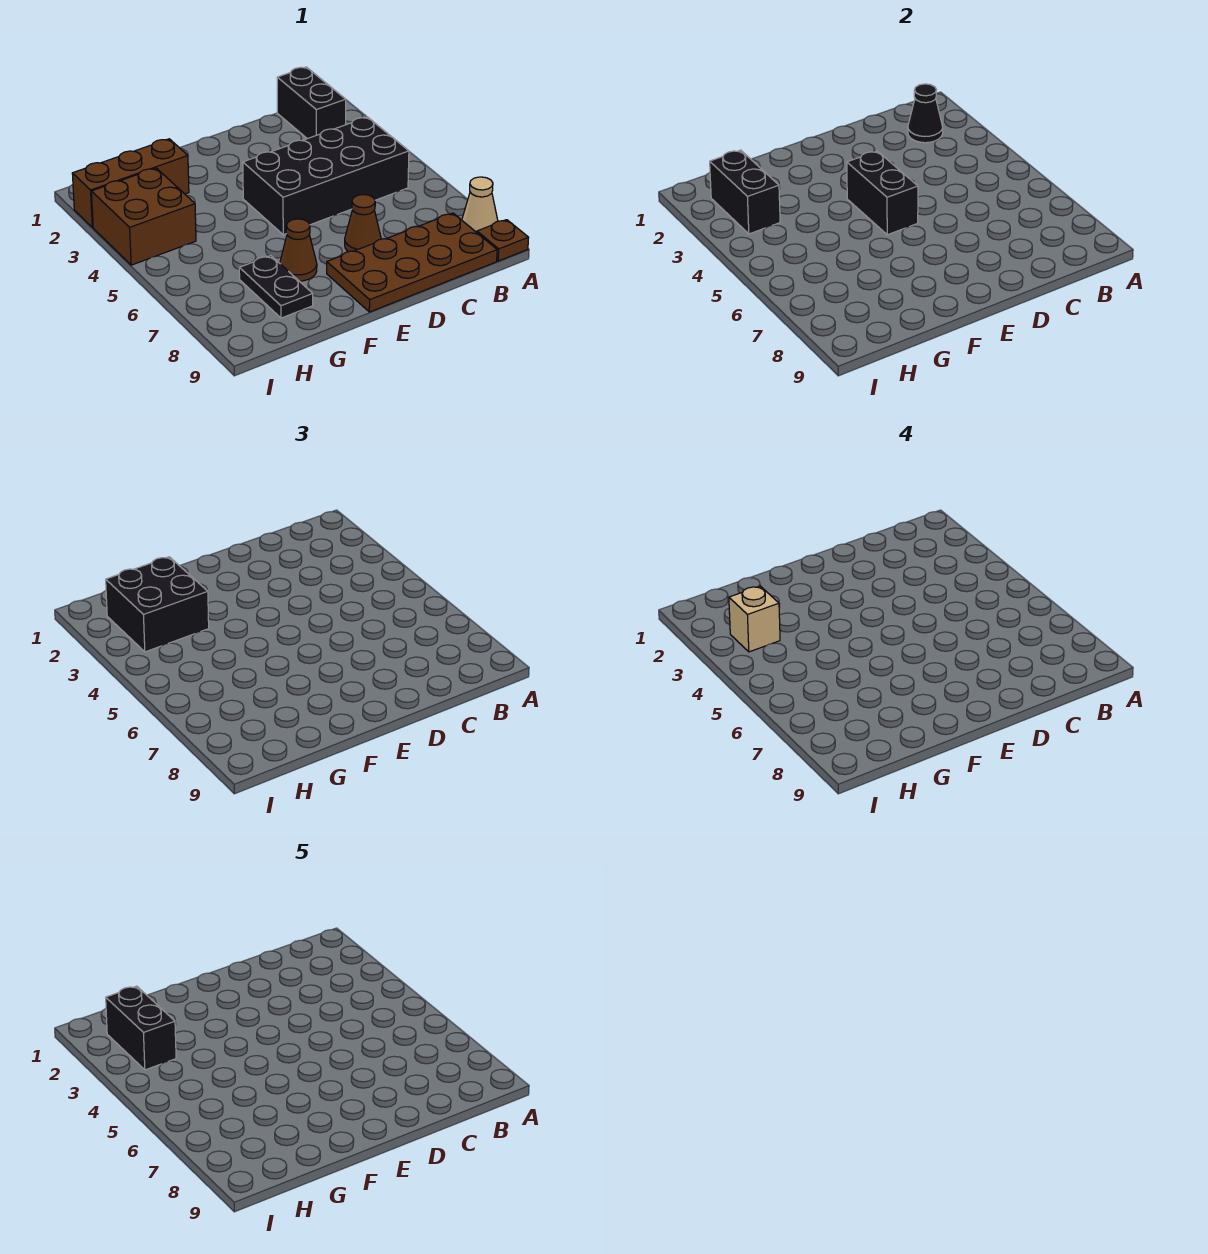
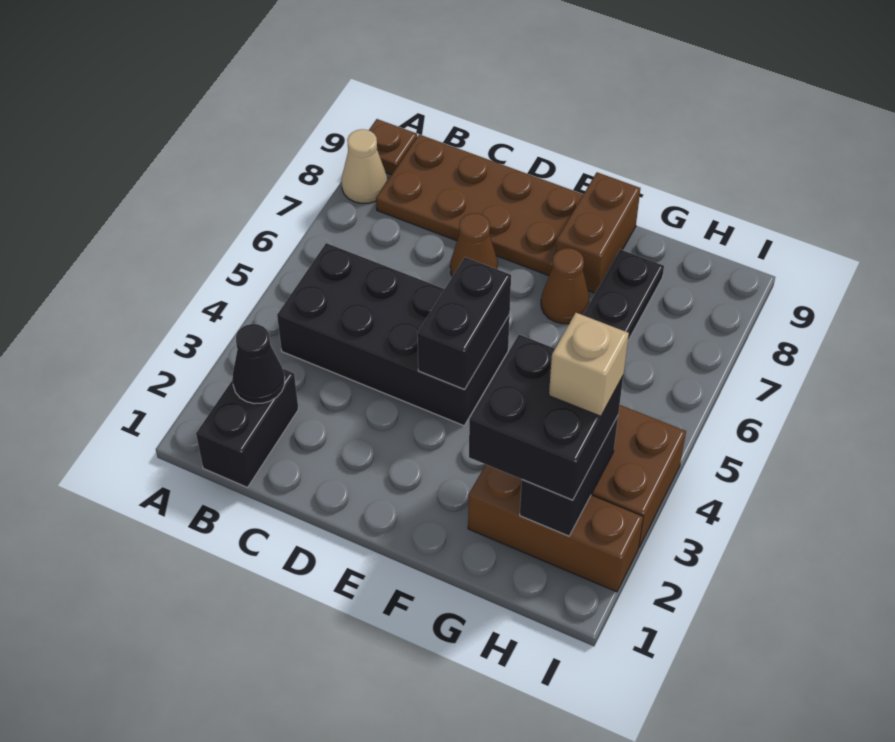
none -> brown 1x2 brick [556,172,640,293]
black 1x2 brick [106,986,176,1070] -> none

